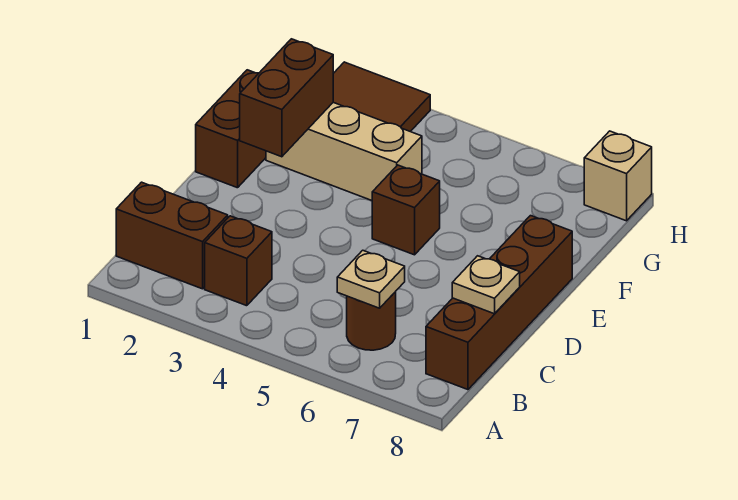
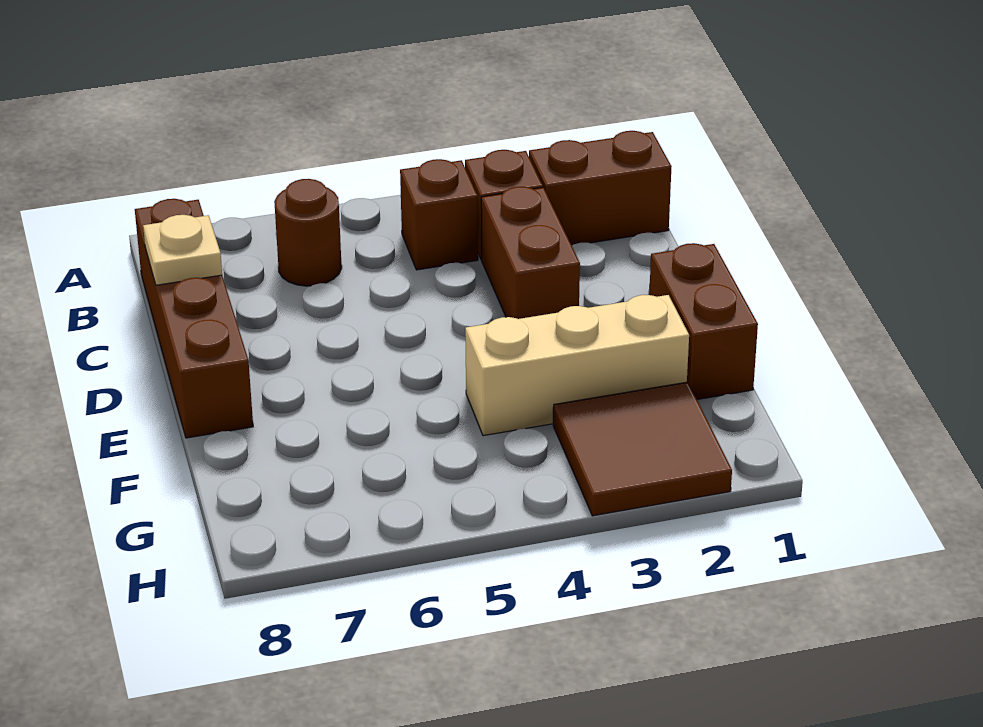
tan 1x1 plate [337,250,405,308] -> none
brown 1x2 brick [240,39,333,157] -> brown 1x2 brick moved to [481,187,580,319]
brown 1x1 brick [372,165,440,255] -> brown 1x1 brick moved to [400,159,478,270]
tan 1x1 brick [584,131,652,221] -> none

